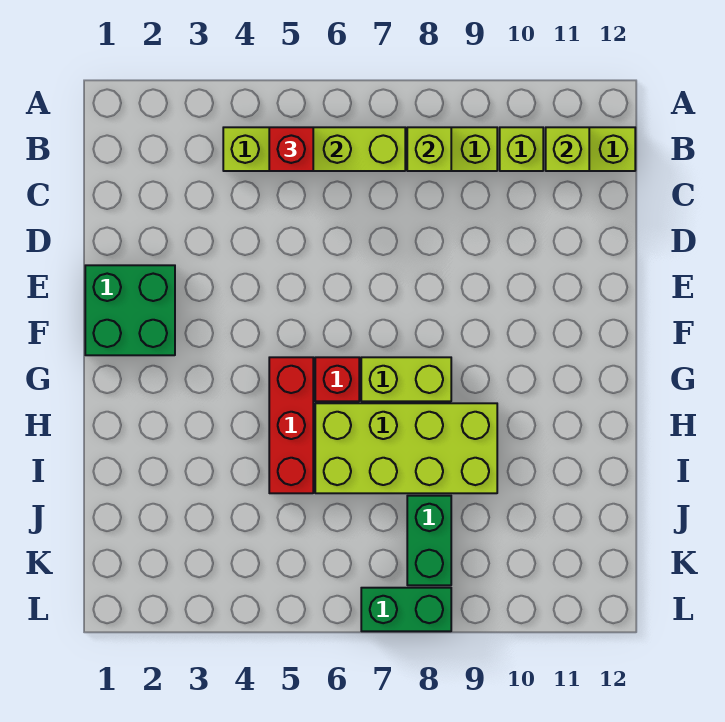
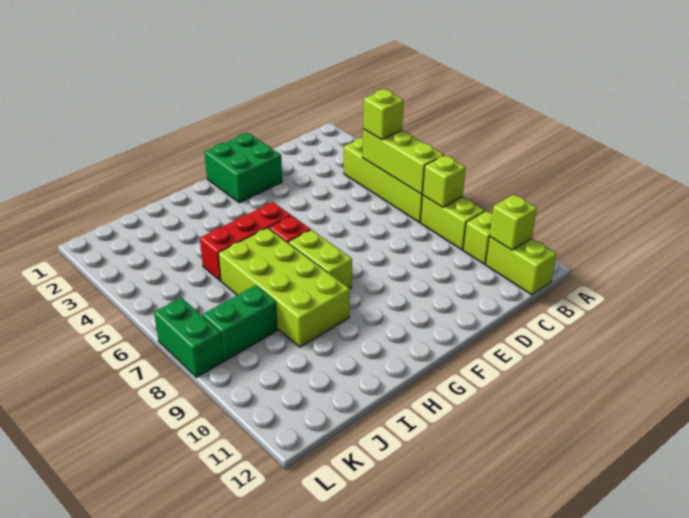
red 1x1 brick [269,127,313,171] -> lime 1x1 brick [363,89,404,140]

